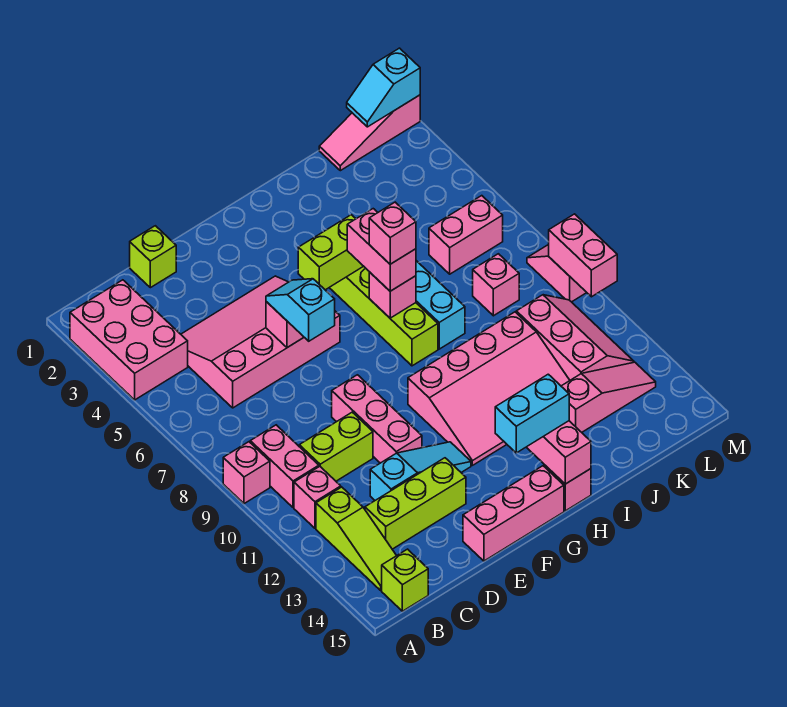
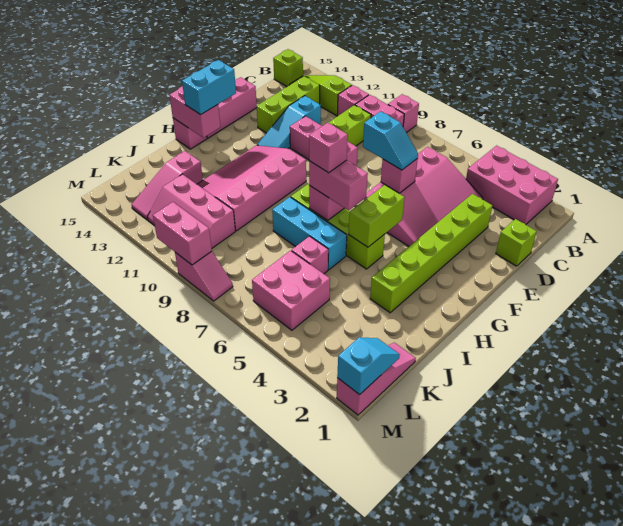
none -> lime 1x6 brick [370,194,492,313]
pink 1x2 brick [429,196,503,274] -> pink 2x2 brick [252,251,330,330]
pink 1x1 brick [473,254,519,316] -> pink 1x1 brick moved to [292,236,328,274]

